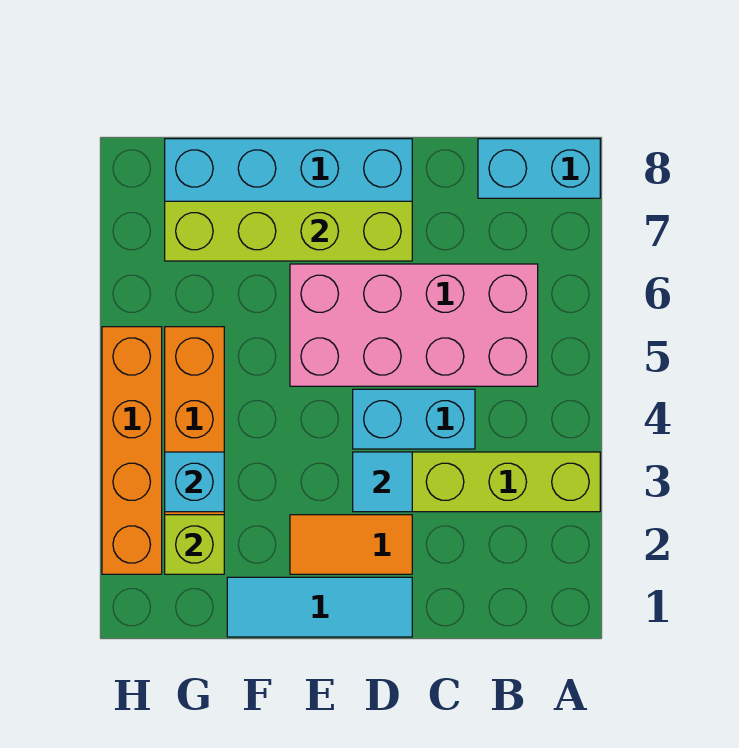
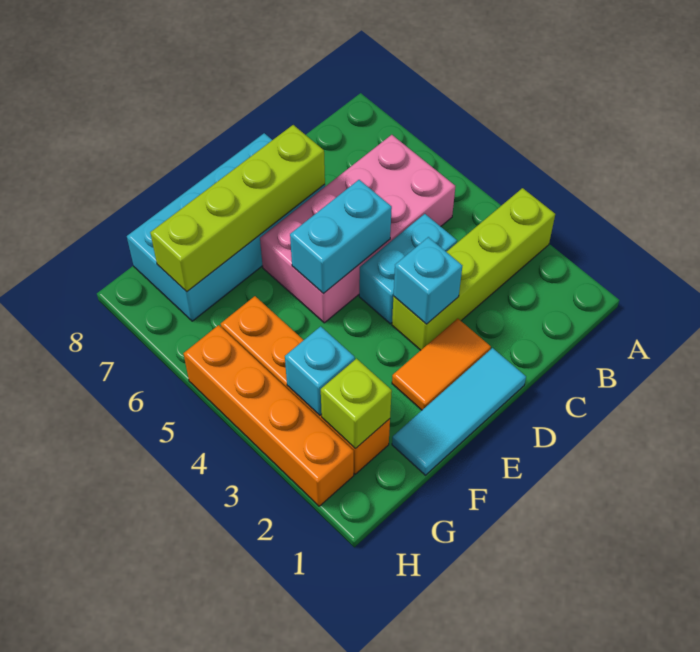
cyan 1x2 brick [478,139,600,198] -> cyan 1x2 brick moved to [290,180,392,294]
cyan 1x1 tile [353,452,412,512] -> cyan 1x1 brick [393,237,462,324]

